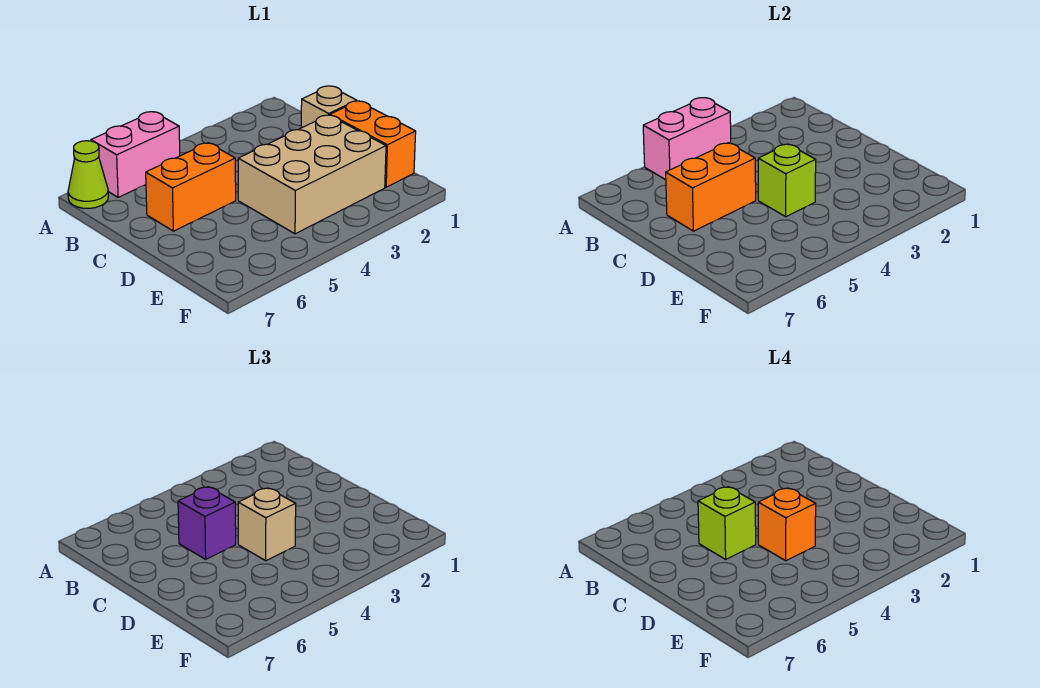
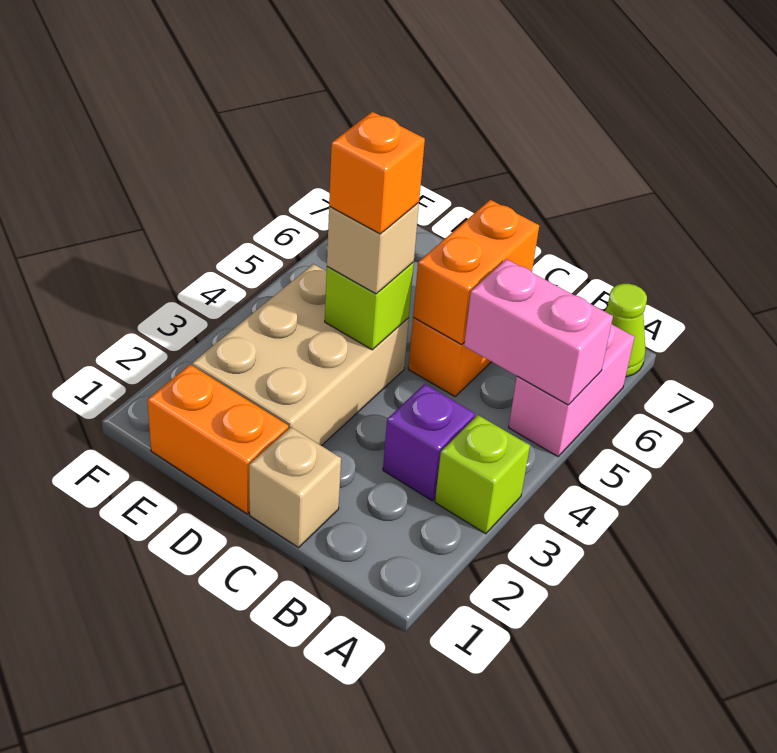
pink 1x2 brick [643,98,731,180] -> pink 1x2 brick turned to [464,259,613,405]
purple 1x1 brick [178,487,236,559] -> purple 1x1 brick moved to [383,384,475,501]
lime 1x1 brick [698,487,756,559] -> lime 1x1 brick moved to [435,415,530,534]

